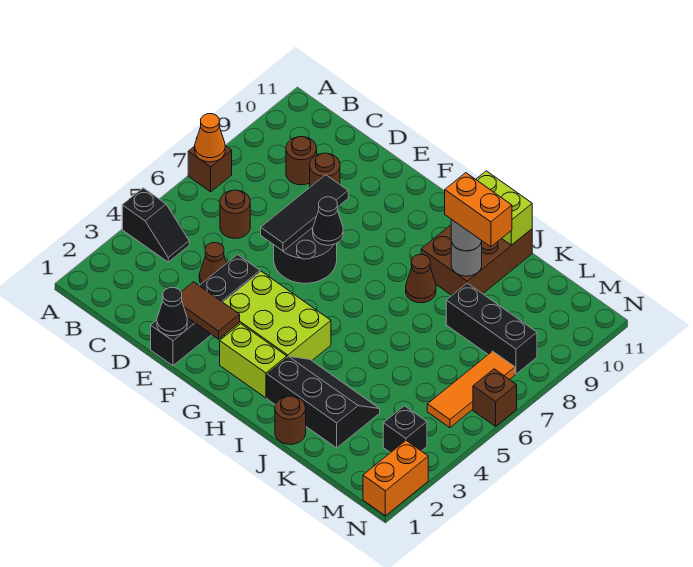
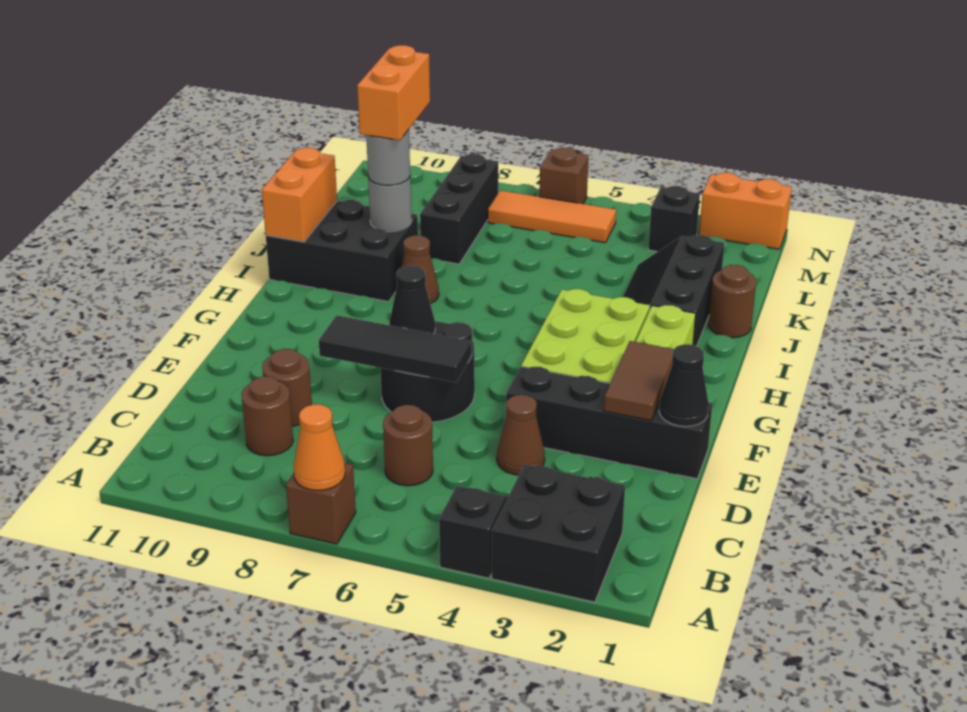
none -> black 2x2 brick [492,465,625,602]
brown 2x3 brick [421,225,532,295] -> black 2x3 brick [266,200,418,302]
lime 1x2 brick [476,171,532,245] -> orange 1x2 brick [262,148,337,242]

